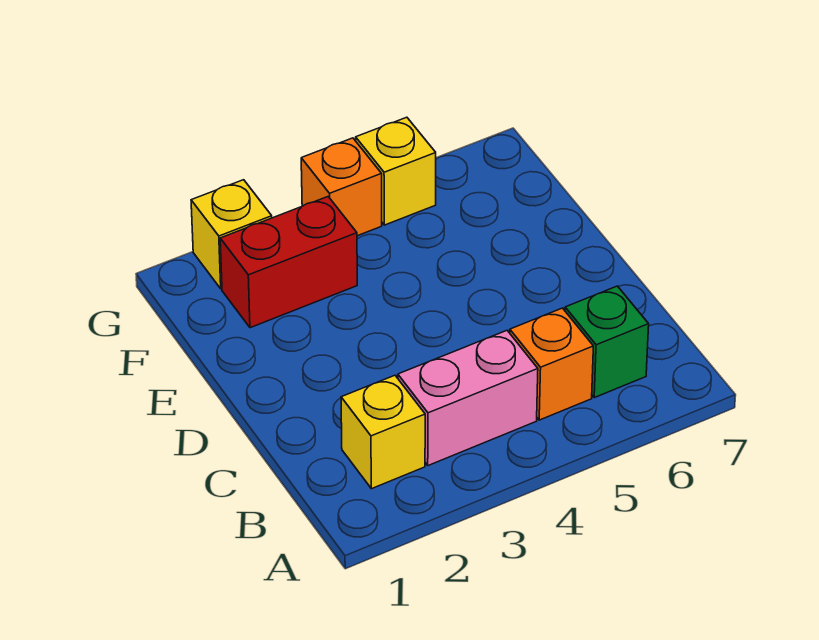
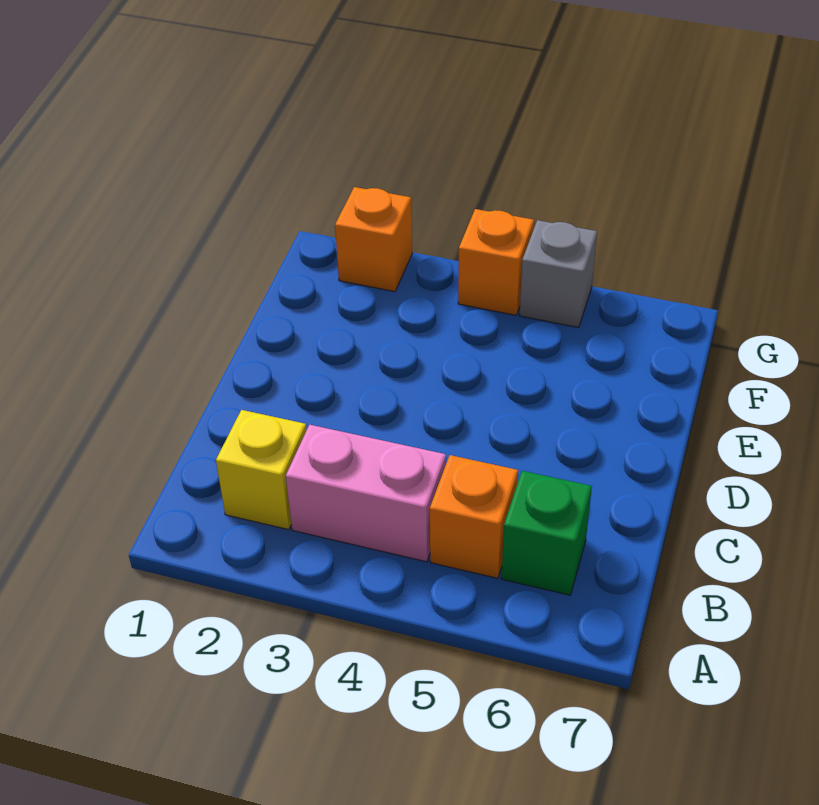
red 1x2 brick [220,197,357,328] -> none
yellow 1x1 brick [191,180,272,289] -> orange 1x1 brick [335,187,412,292]
yellow 1x1 brick [356,117,436,225] -> grey 1x1 brick [520,220,597,328]

